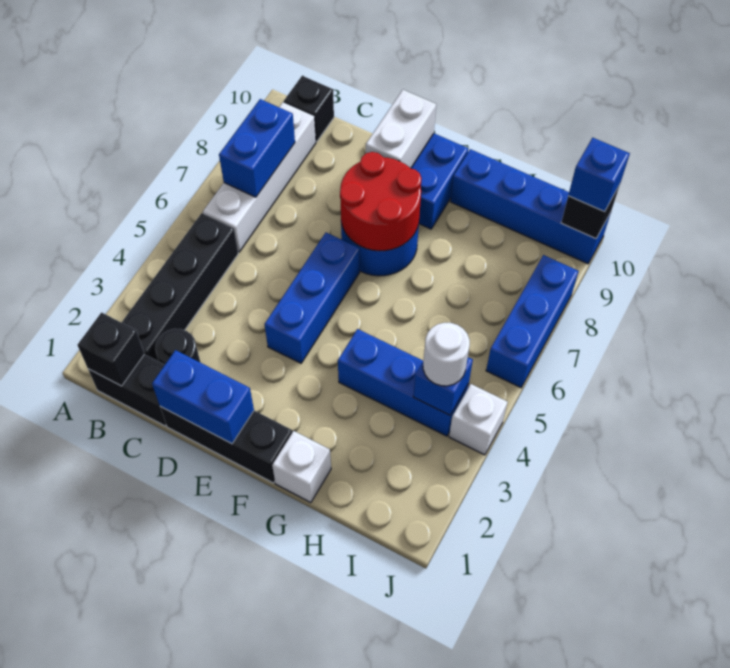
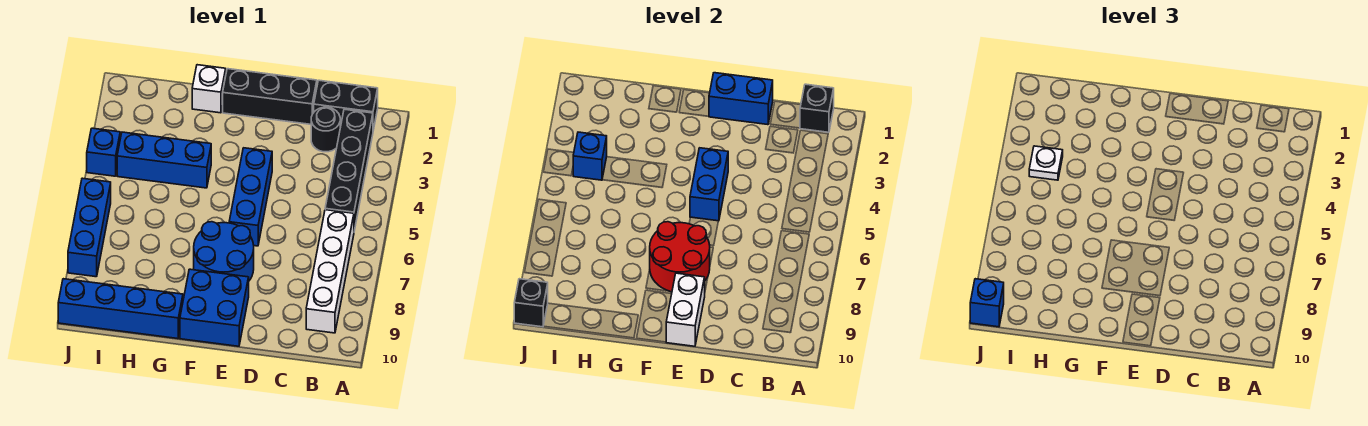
blue 1x2 brick [219,99,295,197] -> blue 1x2 brick moved to [690,148,728,221]
black 1x1 brick [284,76,334,142] -> none
white 1x1 round brick [423,323,470,386] -> white 1x1 plate [1029,146,1063,180]
white 1x1 brick [449,384,507,455] -> blue 1x1 brick [87,128,120,176]

